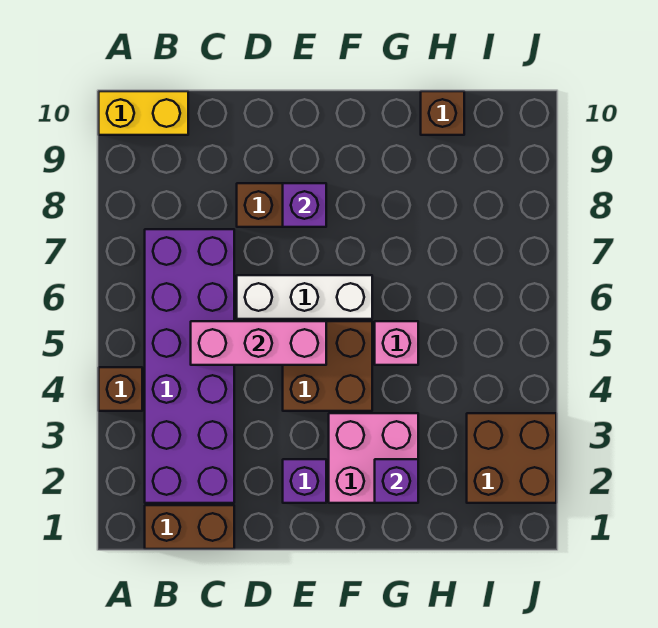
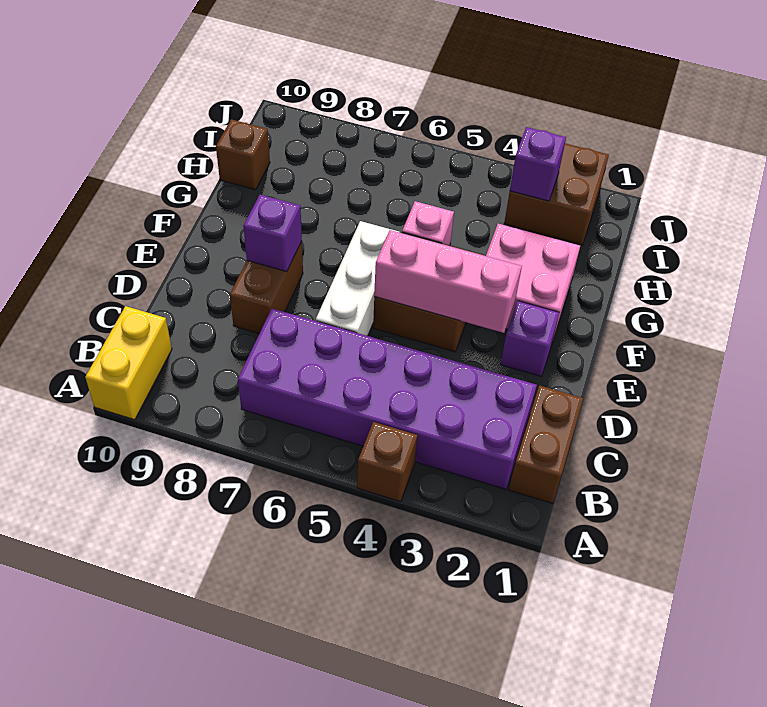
pink 1x3 brick [191,321,326,365] -> pink 1x3 brick turned to [374,230,522,333]
purple 1x1 brick [375,459,418,503] -> purple 1x1 brick moved to [510,127,566,201]

